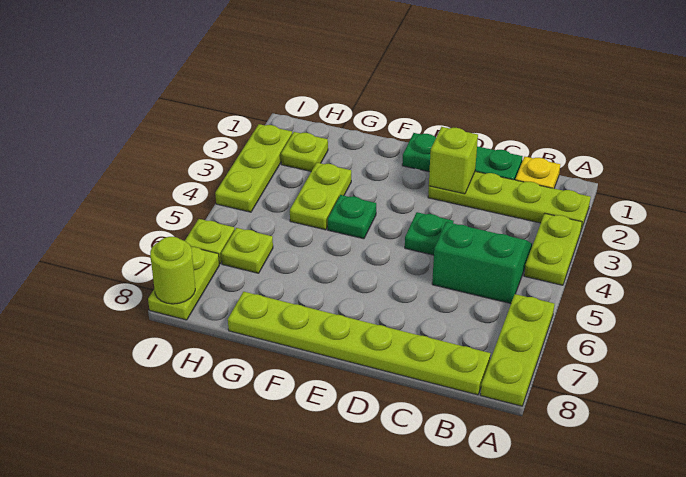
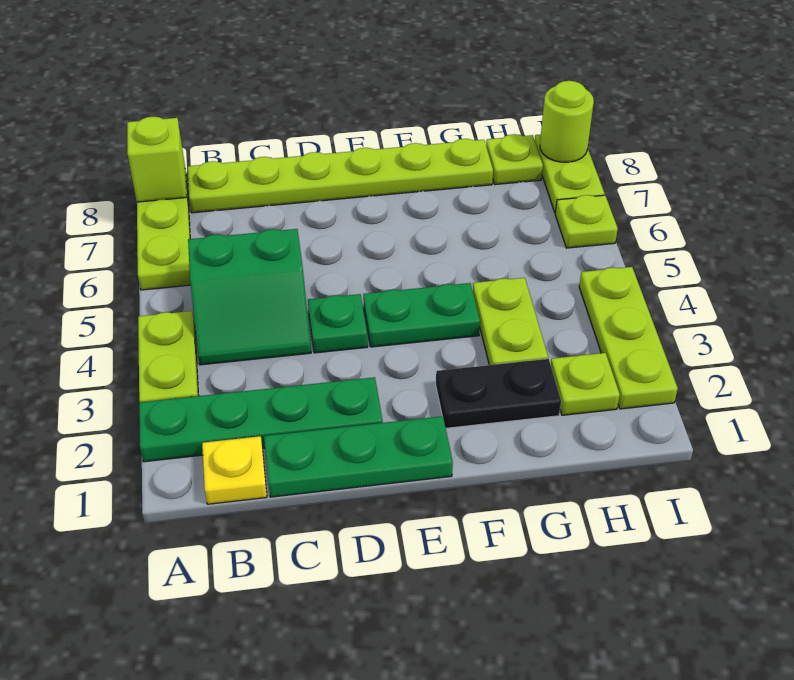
lime 1x4 plate [428,171,591,230] -> green 1x4 plate [139,377,383,462]
lime 1x1 brick [429,127,478,194] -> lime 1x1 brick moved to [127,117,187,202]
none -> black 1x2 plate [436,359,561,428]
green 1x1 plate [328,195,376,239] -> green 1x2 plate [363,283,480,347]
lime 1x1 plate [221,228,273,273] -> lime 1x1 plate moved to [486,134,543,185]

